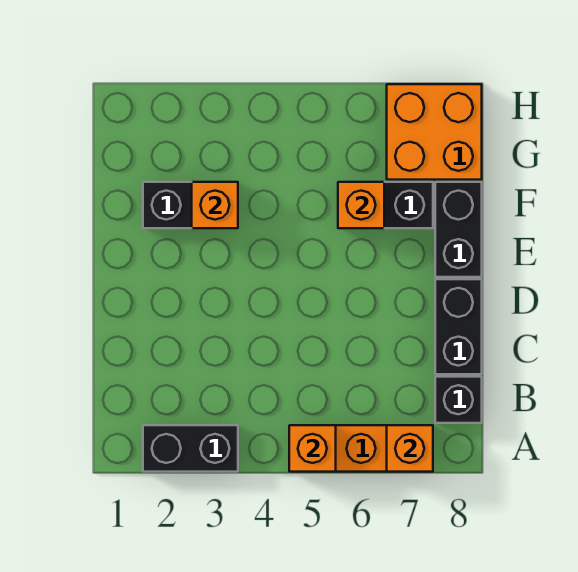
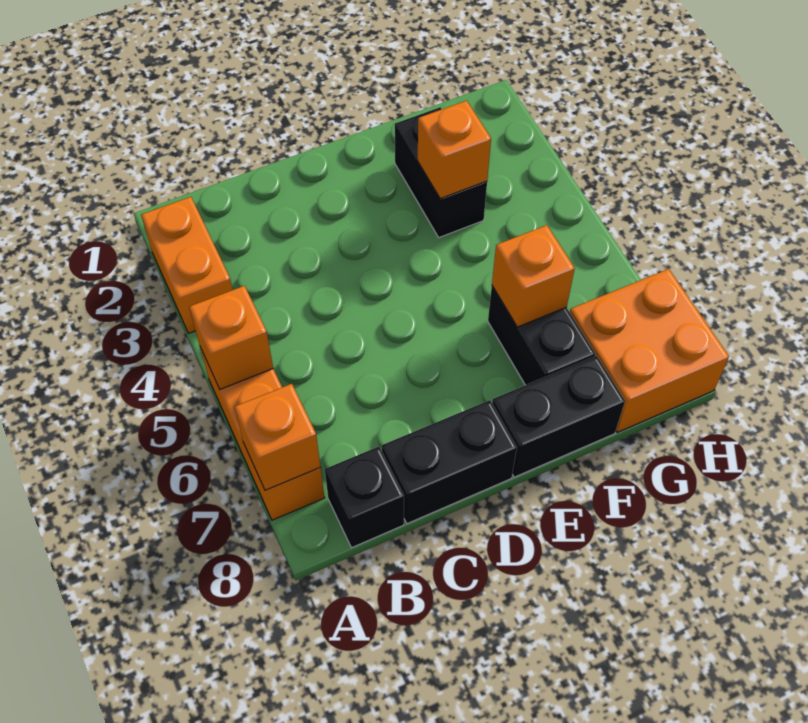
black 1x2 brick [143,425,238,472] -> orange 1x2 brick [141,197,232,333]

